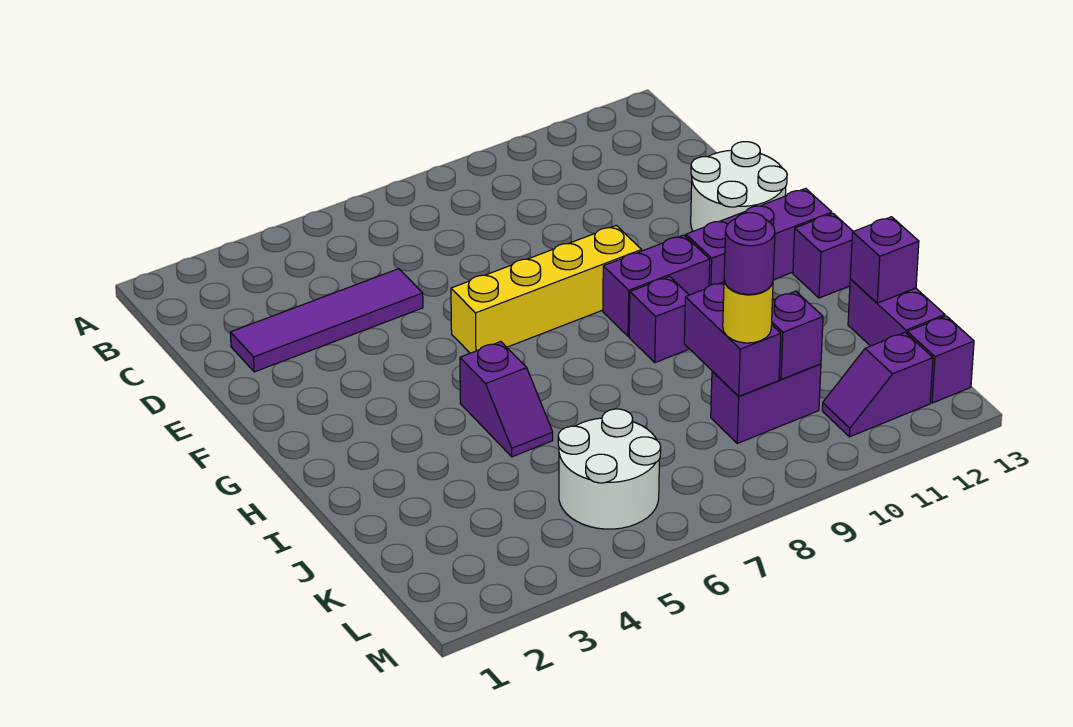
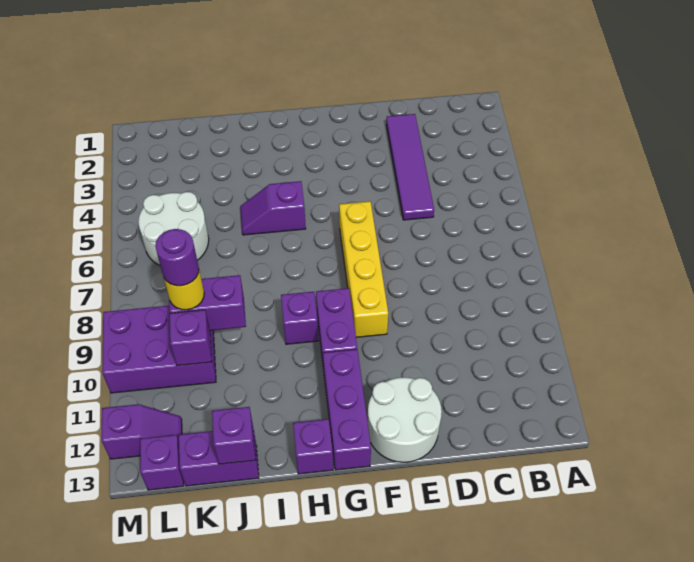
purple 1x2 brick [711,364,821,443] -> purple 2x3 brick [102,306,216,393]
purple 1x2 slope [822,332,933,437] -> purple 1x2 slope turned to [102,404,182,459]

